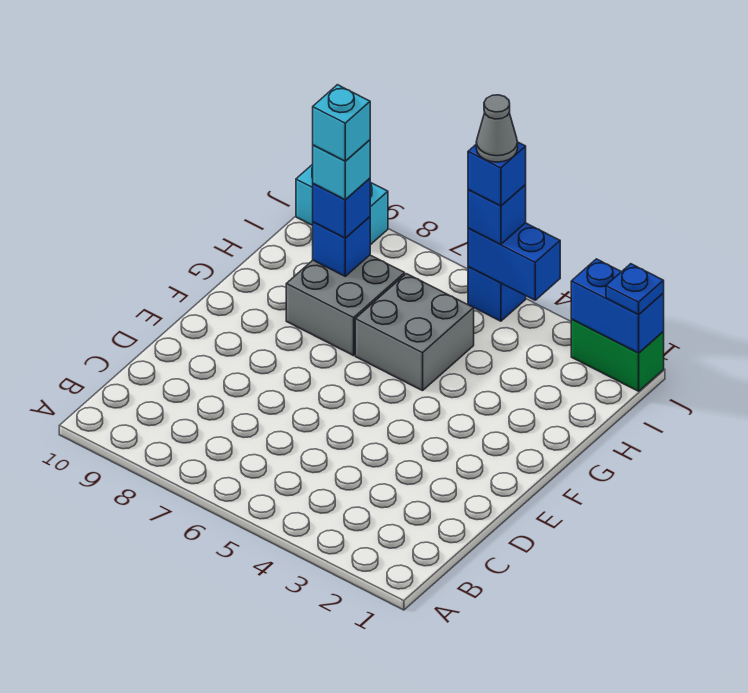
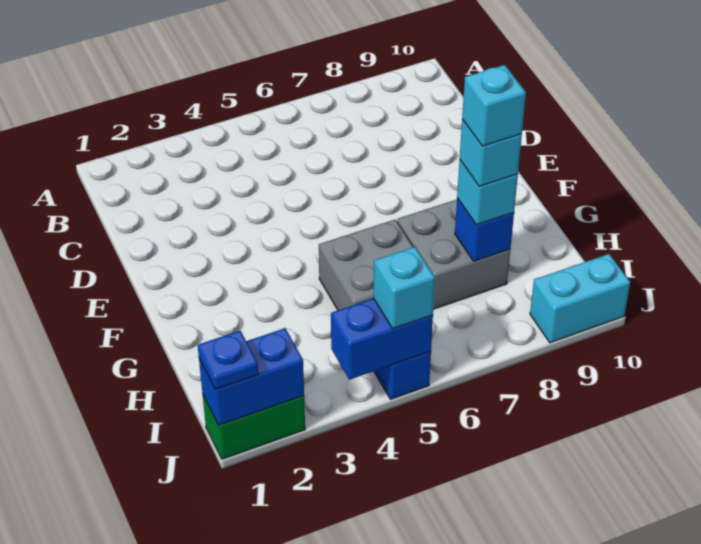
blue 1x1 brick [313,178,370,238] -> cyan 1x1 brick [457,160,518,225]
blue 1x1 brick [468,185,526,245] -> cyan 1x1 brick [374,247,435,329]
blue 1x1 brick [468,142,526,206] -> none
grey 1x1 cone [476,95,518,162] -> none

